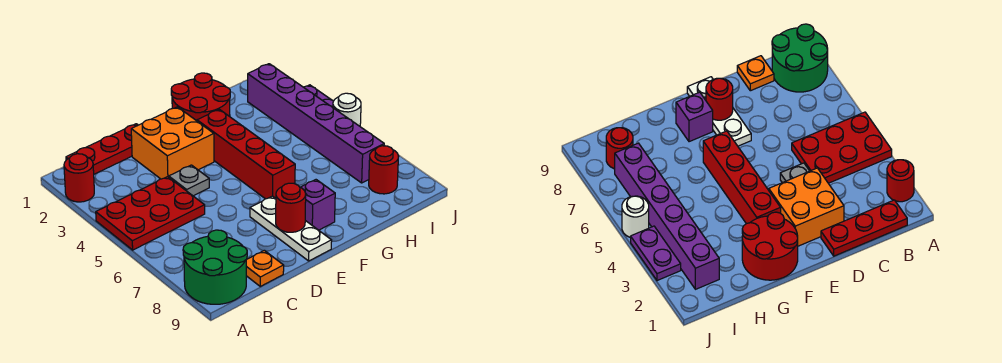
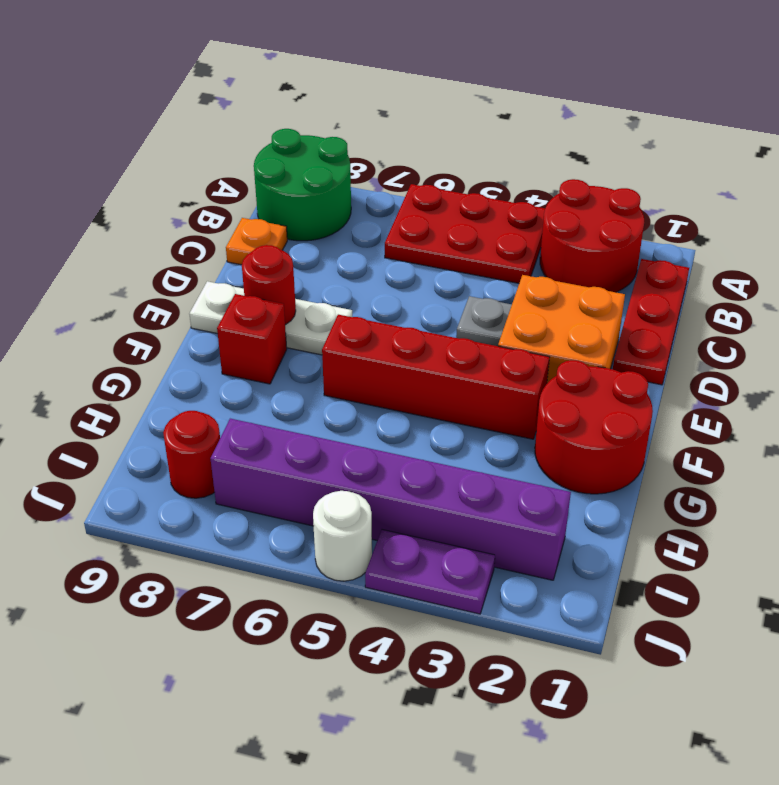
red 1x1 round brick [64,154,94,202] -> red 2x2 round brick [540,179,644,292]
red 2x3 plate [96,177,205,250] -> red 2x3 plate turned to [385,184,545,283]
purple 1x1 brick [301,180,335,230] -> red 1x1 brick [217,294,287,384]

